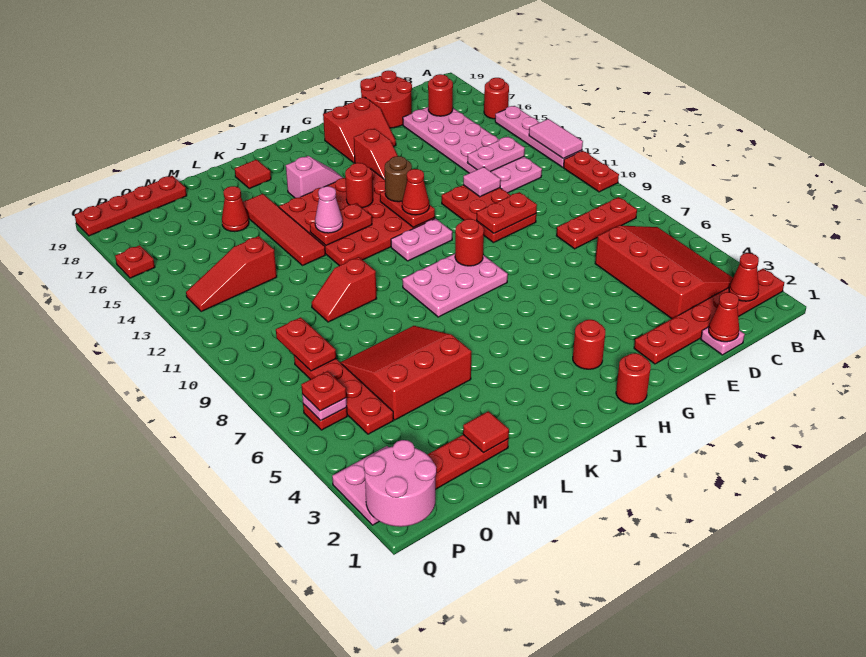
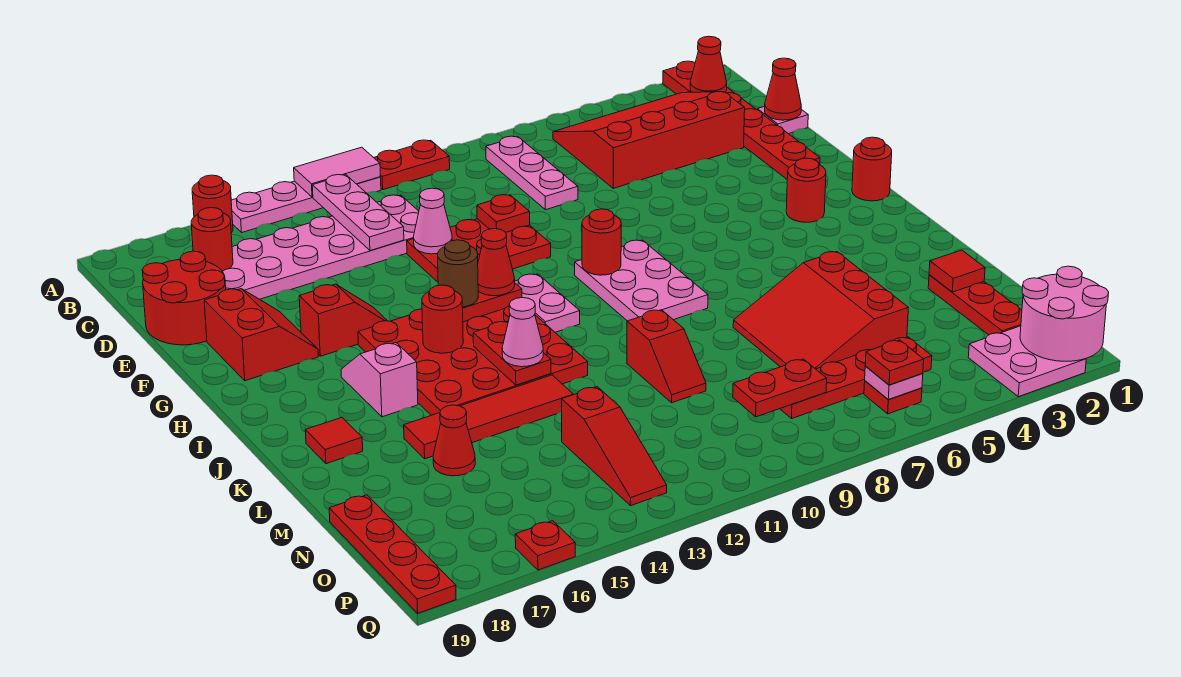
red 1x3 plate [556,197,637,249] -> pink 1x3 plate [486,136,578,210]
pink 1x2 plate [467,137,525,172] -> pink 1x3 plate [312,175,404,251]
red 1x2 plate [477,192,537,233] -> red 1x1 plate [477,195,530,233]
pink 1x1 tile [463,167,501,197] -> pink 1x1 cone [414,188,452,254]

